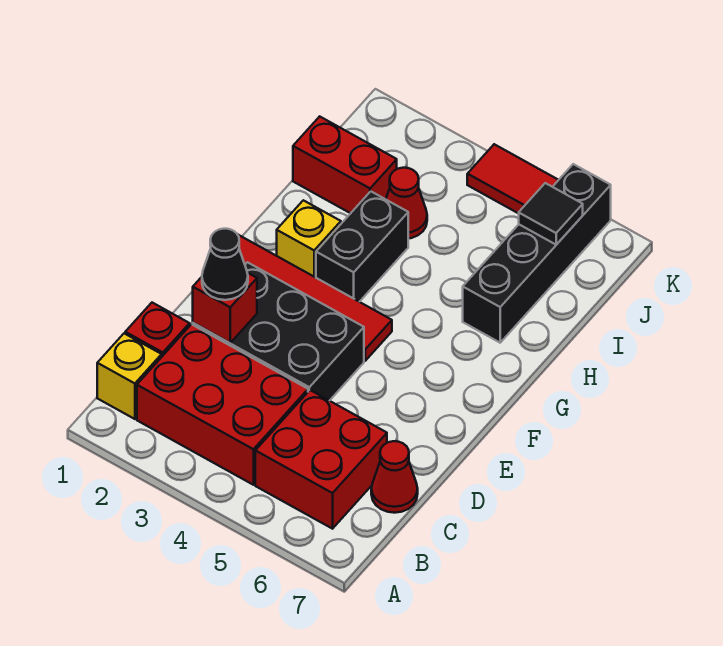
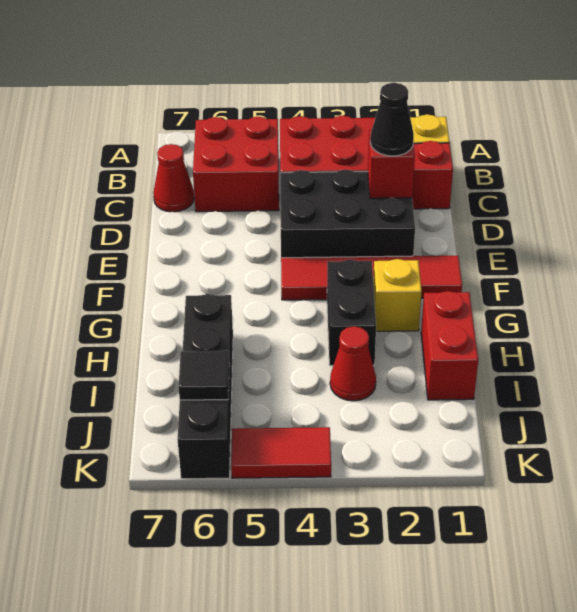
red 1x2 brick [293,116,397,213] -> red 1x2 brick turned to [421,291,478,400]

